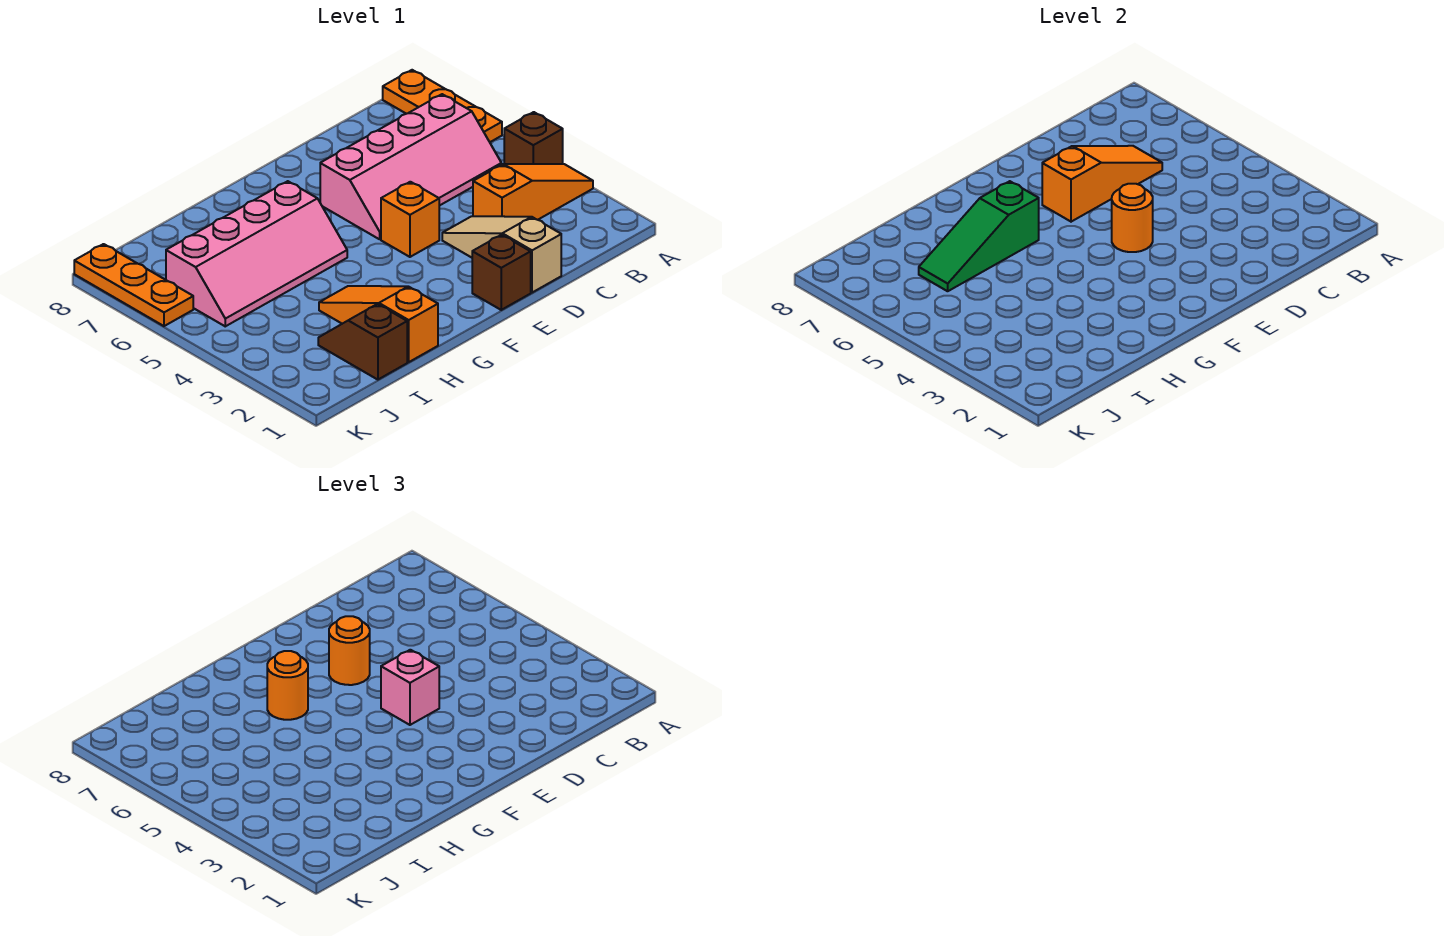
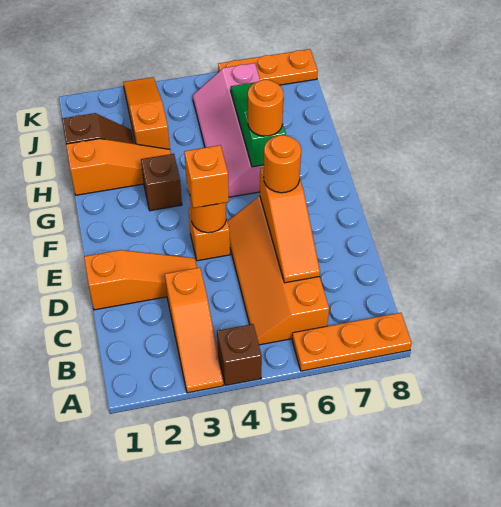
pink 2x4 slope [320,94,501,239] -> orange 2x4 slope [228,196,329,345]
tan 1x3 slope [442,216,561,293] -> orange 1x3 slope [84,250,197,310]
brown 1x1 brick [472,235,531,310] -> brown 1x1 brick moved to [141,154,182,211]
pink 1x1 brick [381,650,439,725] -> orange 1x1 brick [184,145,229,208]
none -> orange 1x3 slope [123,77,170,149]

